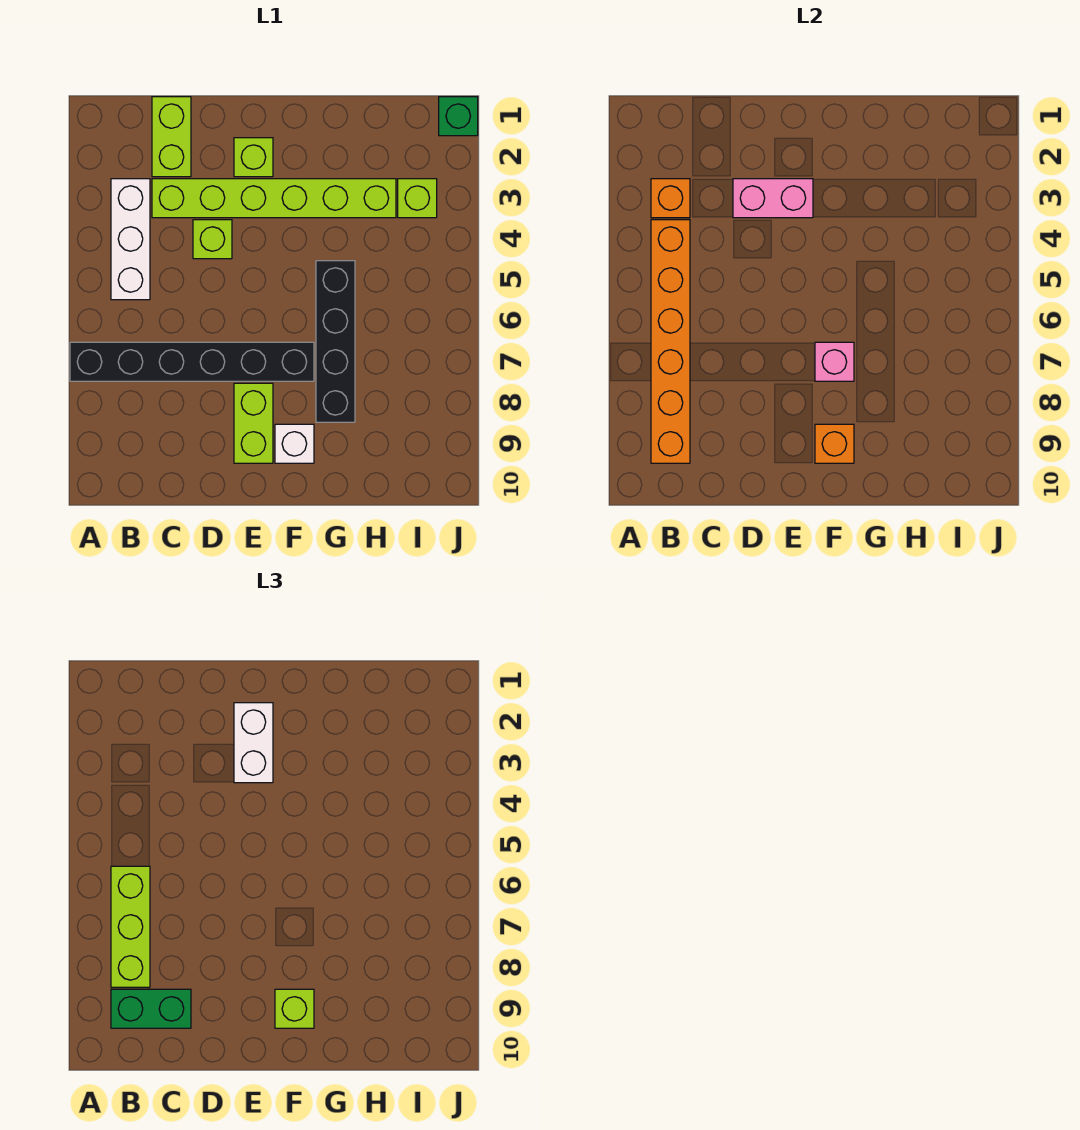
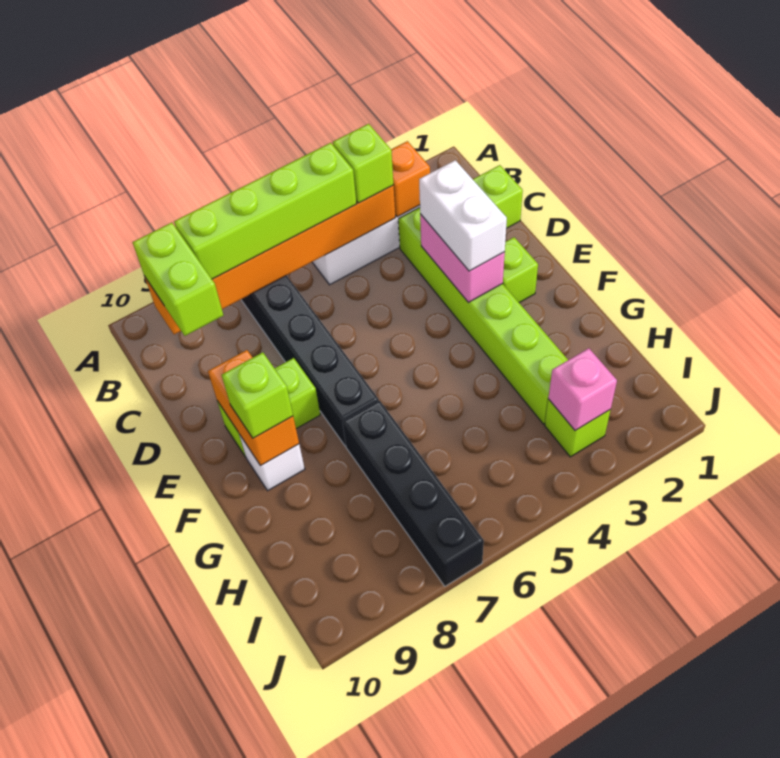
lime 1x3 brick [111,866,150,987] -> lime 1x4 brick [174,143,357,279]
green 1x2 brick [111,989,191,1028] -> lime 1x2 brick [132,223,224,336]
lime 1x1 brick [193,220,232,259] -> lime 1x1 brick moved to [333,124,393,203]
white 1x2 brick [234,703,273,783] -> white 1x2 brick turned to [419,160,507,271]
pink 1x1 brick [815,342,854,381] -> pink 1x1 brick moved to [548,348,617,431]
orange 1x1 brick [815,424,854,463] -> orange 1x2 brick [208,350,299,466]
black 1x4 brick [316,261,355,422] -> black 1x4 brick turned to [342,401,484,586]
green 1x1 brick [439,97,478,136] -> none

